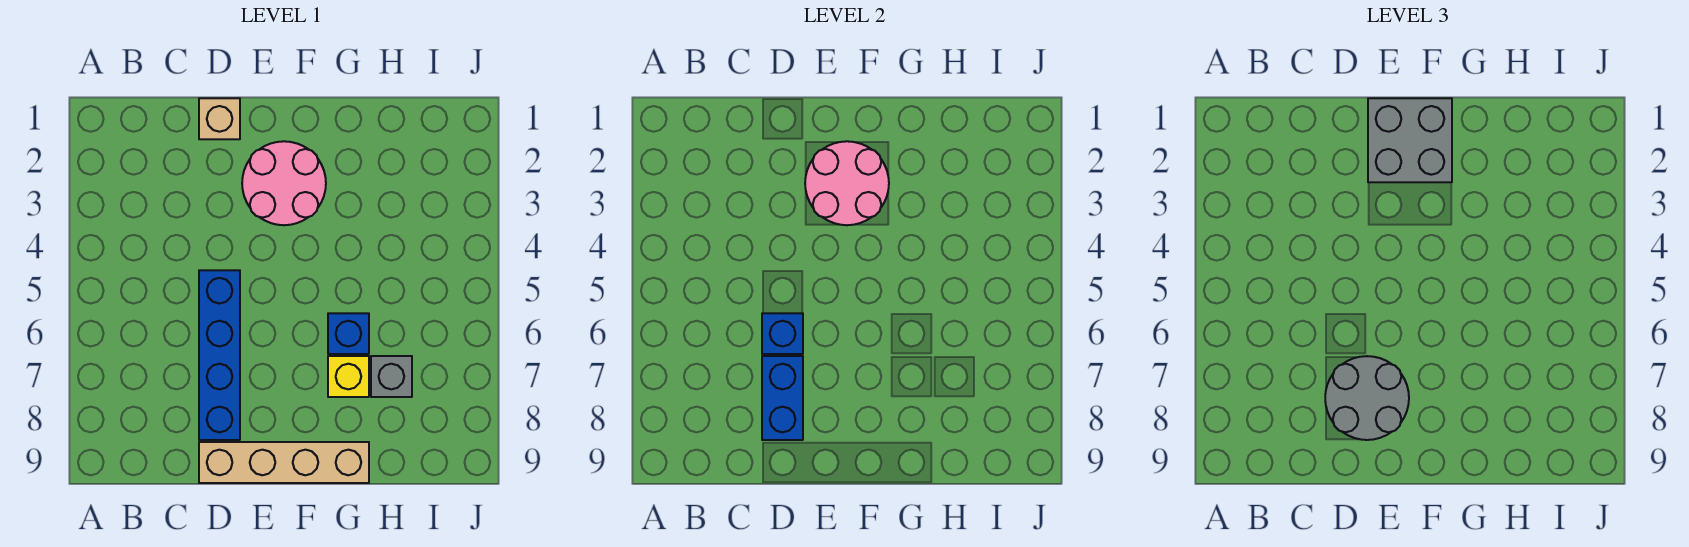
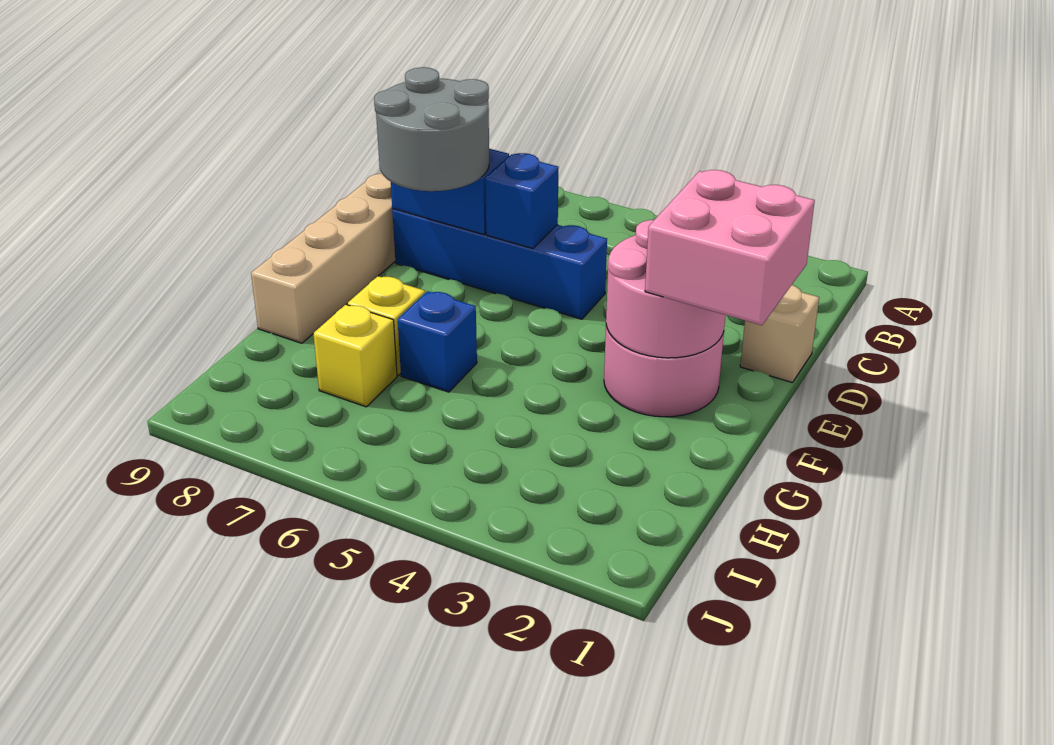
grey 2x2 brick [1368,98,1452,182] -> pink 2x2 brick [645,170,815,325]
grey 1x1 brick [371,356,412,397] -> yellow 1x1 brick [313,305,397,407]

